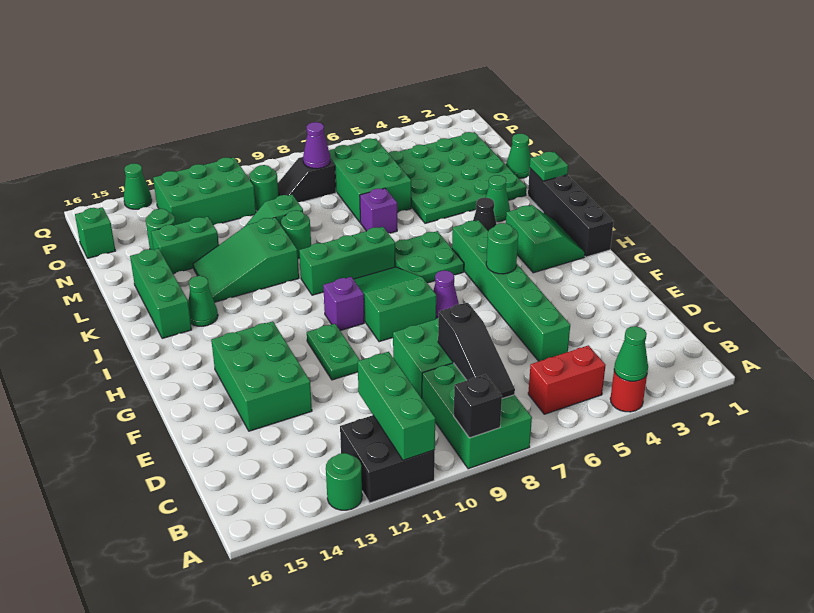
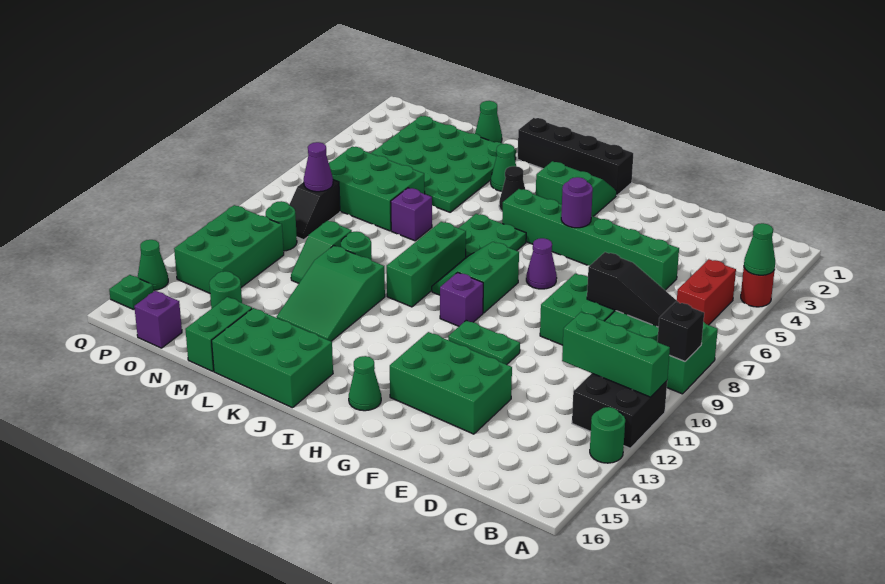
green 1x1 round brick [486,223,518,274] -> purple 1x1 round brick [561,177,593,228]
green 2x3 slope [353,267,436,342] -> green 2x2 slope [432,242,519,313]
green 1x1 cone [188,276,218,326] -> green 1x1 cone moved to [349,356,381,411]
green 1x3 brick [130,248,192,338] -> green 2x3 brick [212,308,333,408]
green 1x1 plate [530,152,568,181] -> green 1x1 plate moved to [109,275,154,309]
green 1x2 brick [151,216,219,274] -> green 1x2 brick moved to [185,297,252,371]
green 1x1 brick [75,207,115,258] -> purple 1x1 brick [134,291,182,348]

